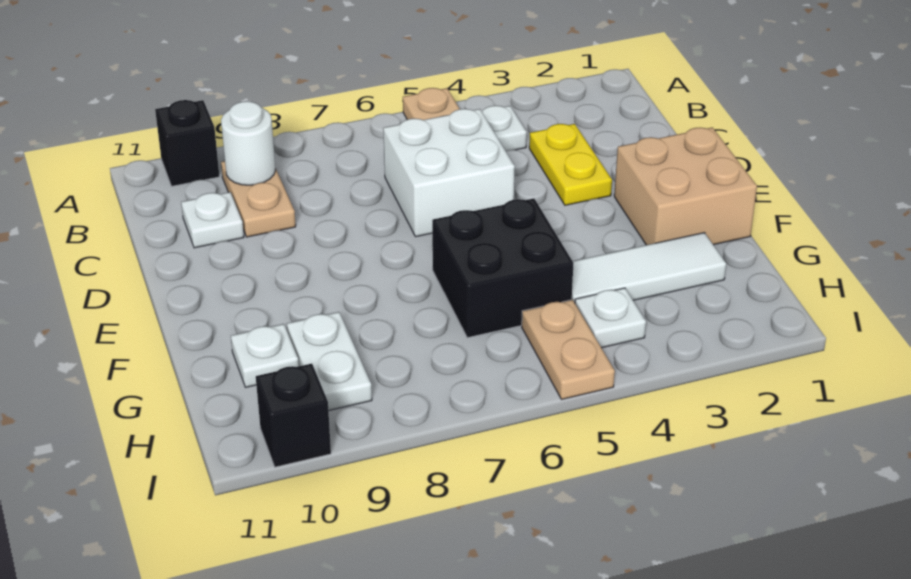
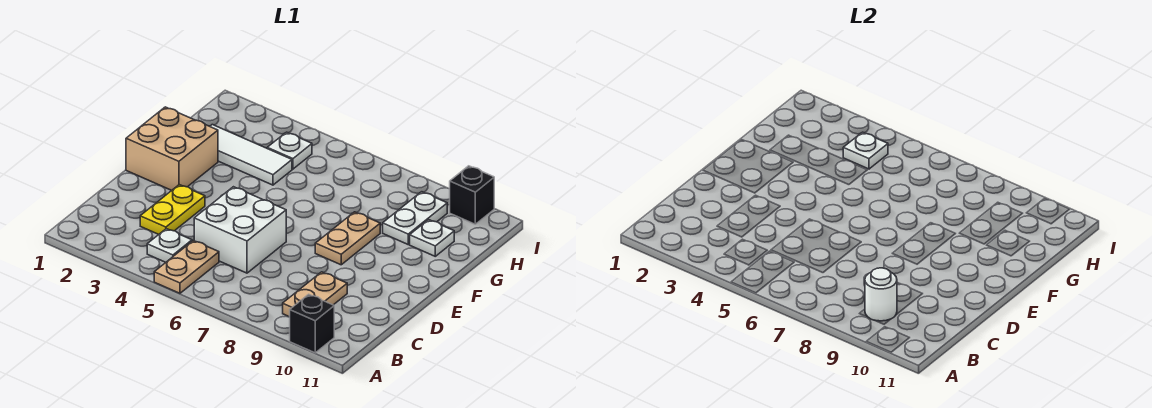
white 1x1 plate [181,192,244,248] -> white 1x1 plate moved to [843,132,888,169]
black 2x2 brick [432,199,574,338] -> none
tan 1x2 plate [522,300,615,399] -> tan 1x2 plate moved to [315,212,380,265]

